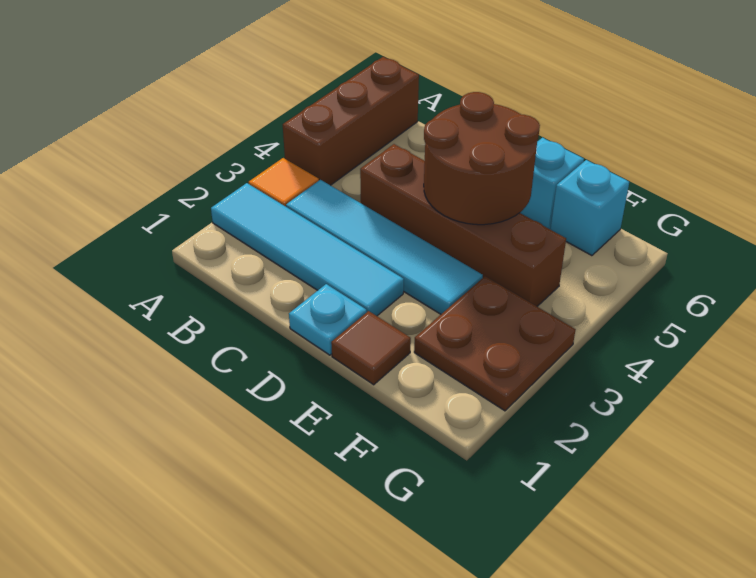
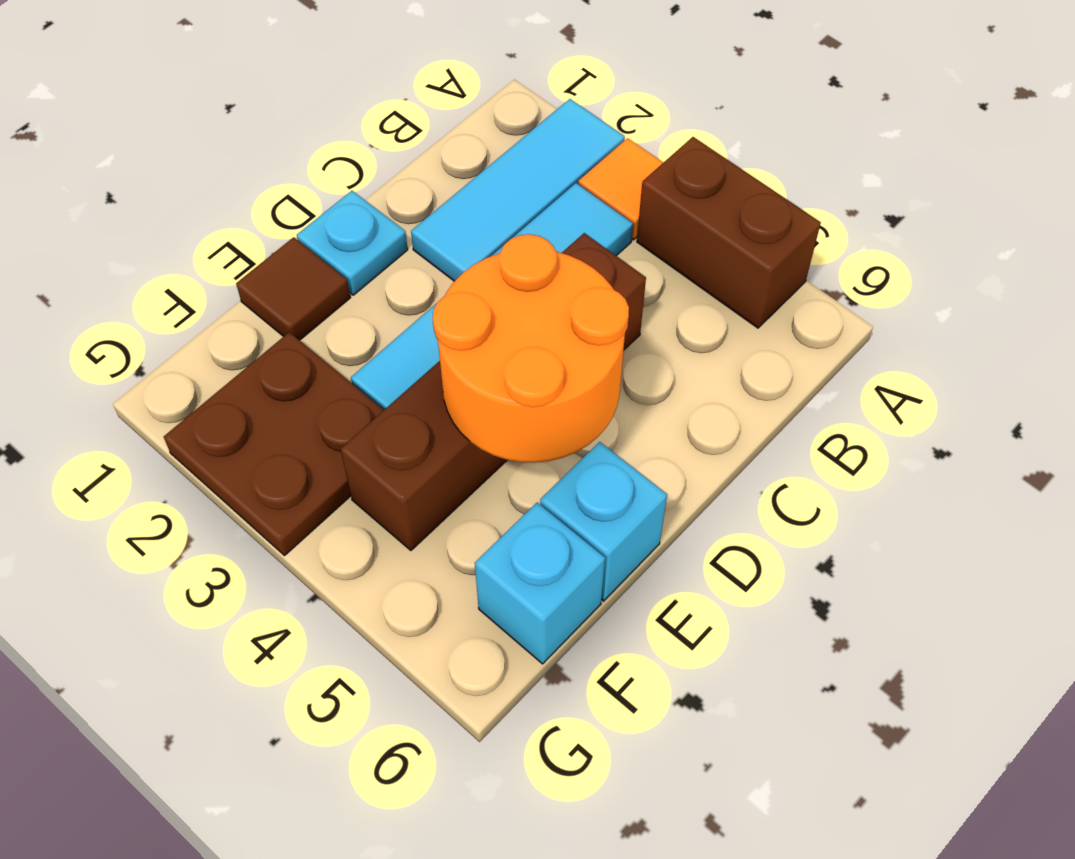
cyan 1x4 tile [211,183,404,316] -> cyan 1x3 tile [411,99,625,281]
brown 1x3 brick [283,57,419,185] -> brown 1x2 brick [637,137,821,328]
brown 2x2 round brick [424,92,540,225] -> orange 2x2 round brick [433,234,629,463]

